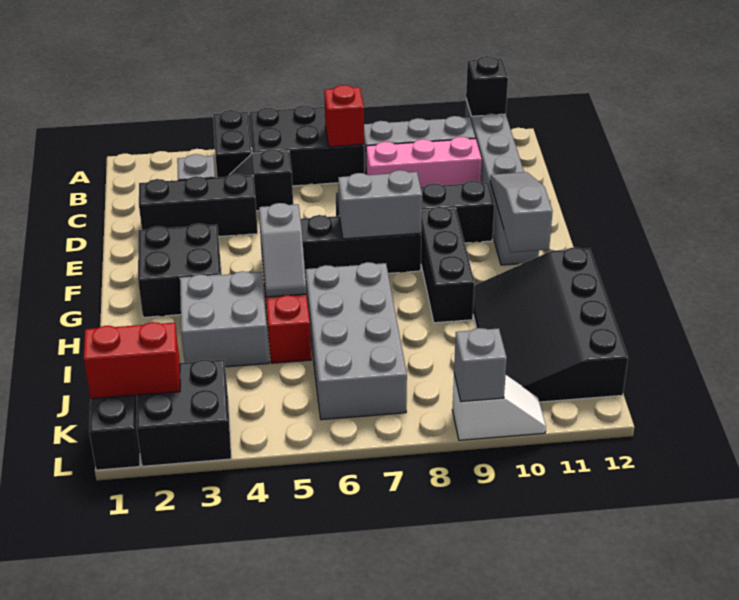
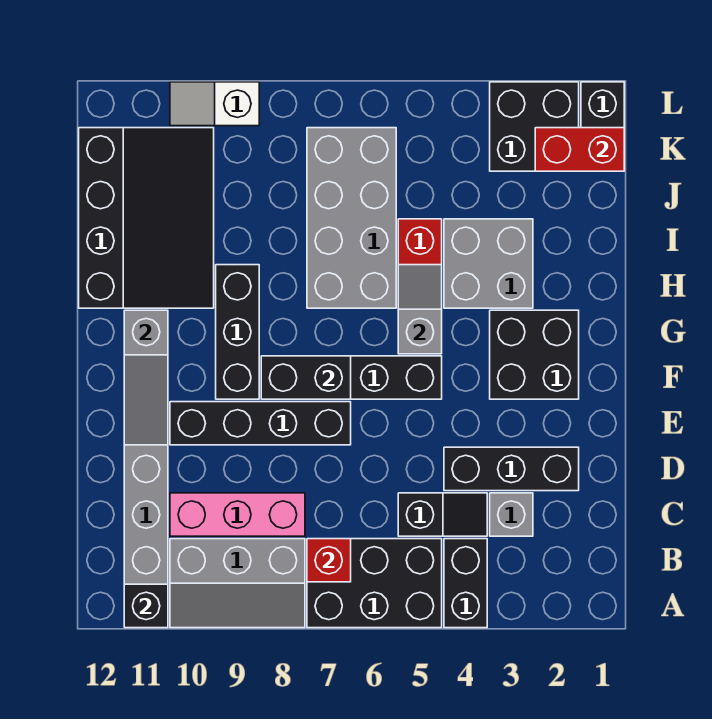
grey 1x2 brick [338,170,422,239] -> black 1x2 brick [261,356,351,399]
grey 1x1 brick [454,328,507,402] -> none

